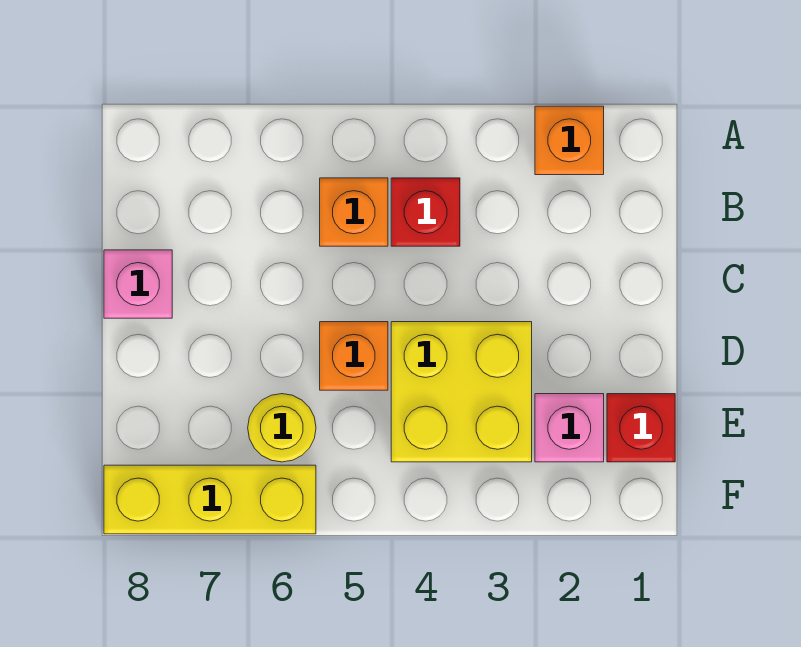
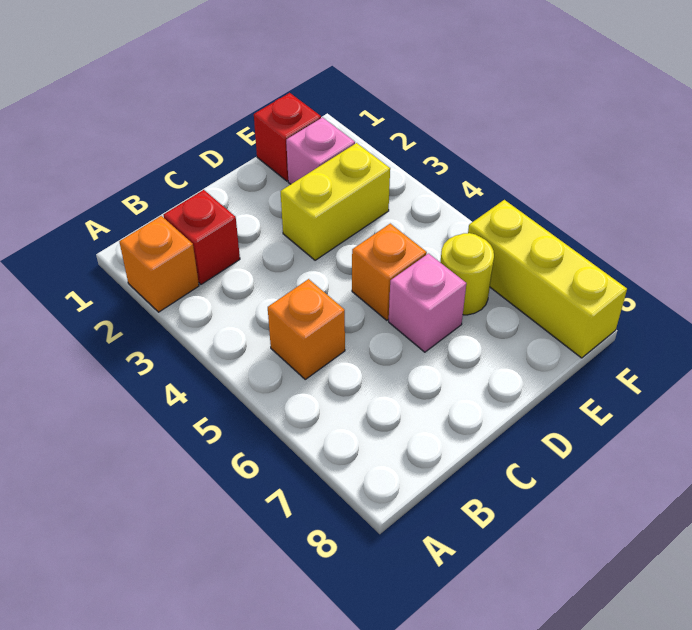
red 1x1 brick [391,178,460,246] -> red 1x1 brick moved to [164,190,240,284]
pink 1x1 brick [104,250,172,318] -> pink 1x1 brick moved to [389,254,466,352]
yellow 2x2 brick [391,322,532,462] -> yellow 1x2 brick [281,143,390,260]

